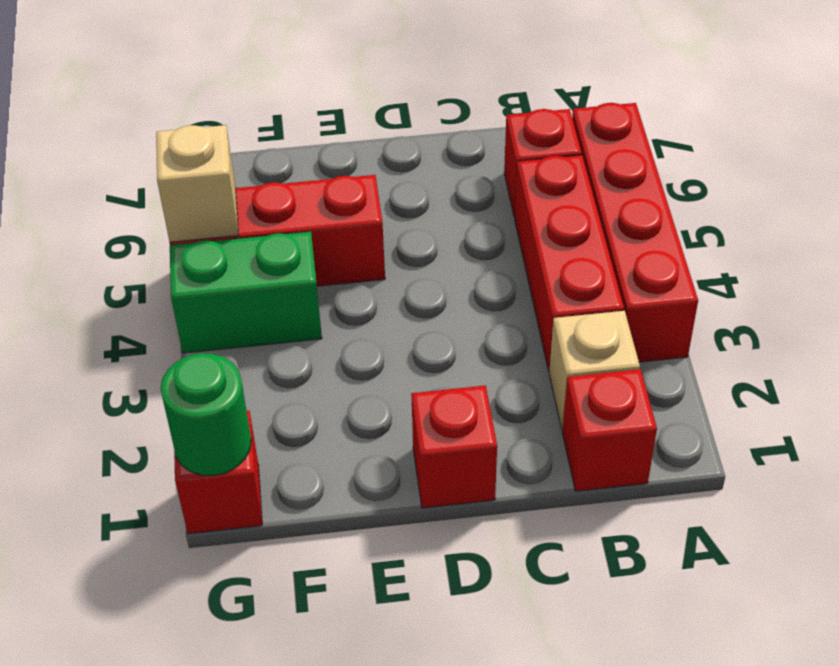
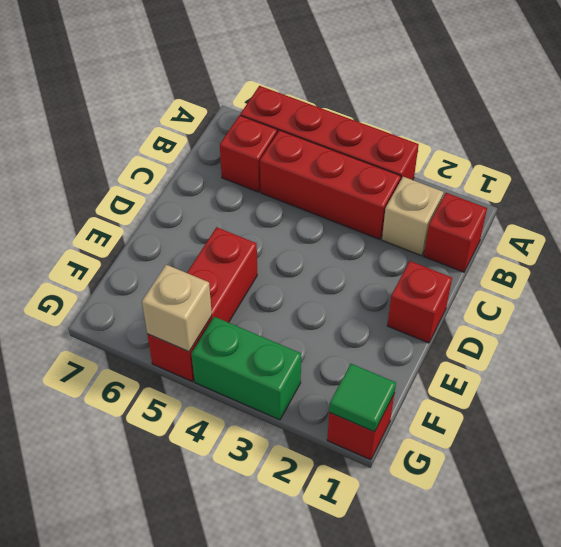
green 1x2 brick [170,232,322,353] -> green 1x2 brick turned to [191,317,301,420]
green 1x1 round brick [160,353,251,476] -> green 1x1 tile [329,364,396,432]

